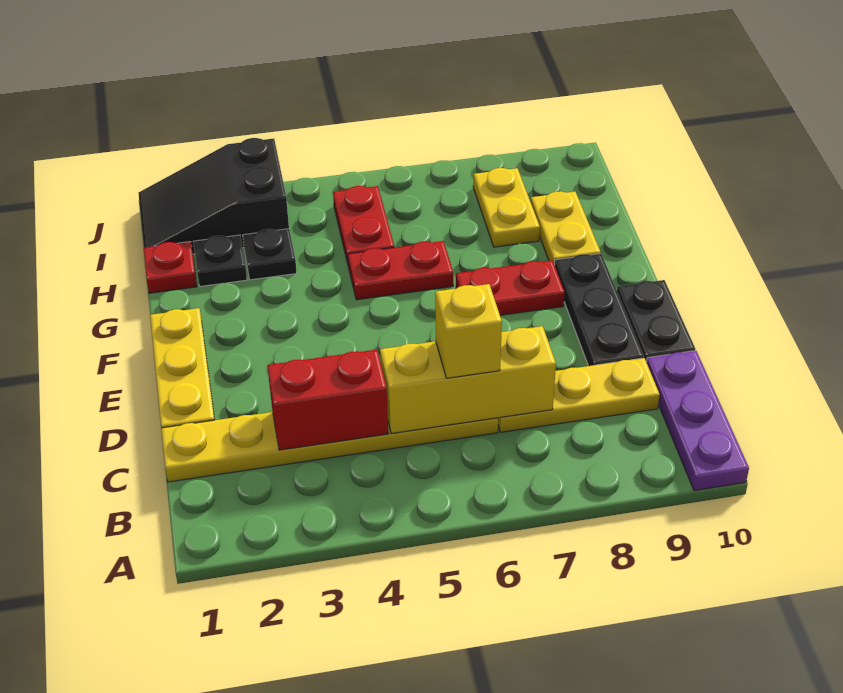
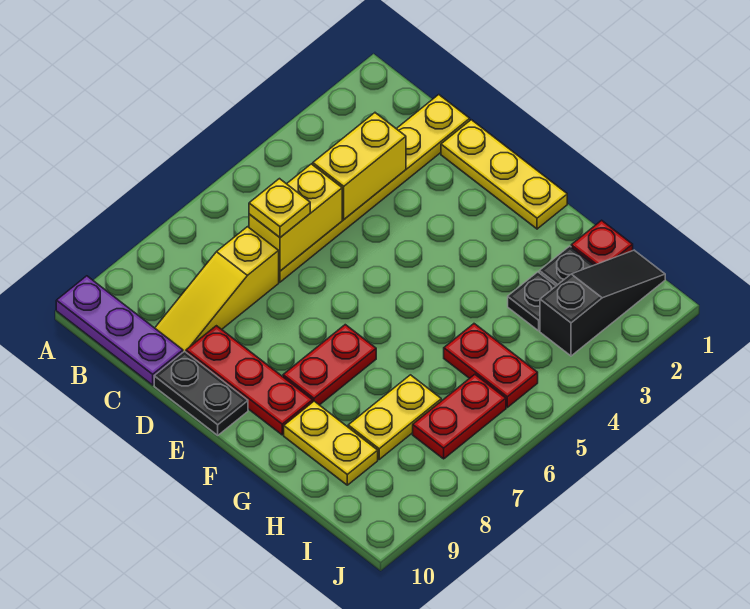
red 1x2 brick [267,350,388,450] -> yellow 1x2 brick [313,113,406,219]
yellow 1x3 brick [380,326,556,434] -> yellow 1x2 brick [249,164,342,271]
yellow 1x1 brick [435,284,502,378] -> yellow 1x1 plate [249,179,310,237]
yellow 1x3 plate [498,358,660,432] -> yellow 1x3 slope [155,227,279,352]
black 1x3 plate [555,254,644,366] -> red 1x3 plate [186,326,313,435]
red 1x2 plate [348,241,453,300] -> red 1x2 plate moved to [413,374,506,459]
yellow 1x2 plate [473,168,540,247] -> yellow 1x2 plate turned to [348,375,441,459]
black 2x3 slope [139,138,289,254] -> black 1x3 slope [540,250,665,356]

